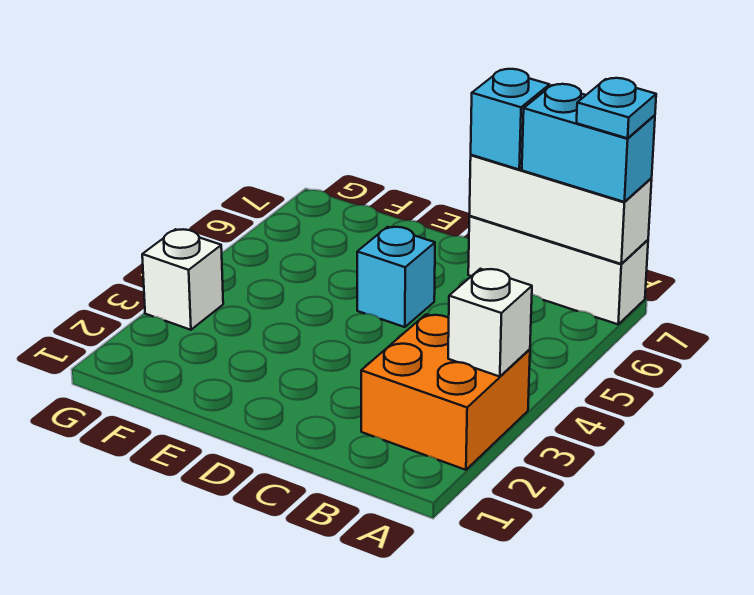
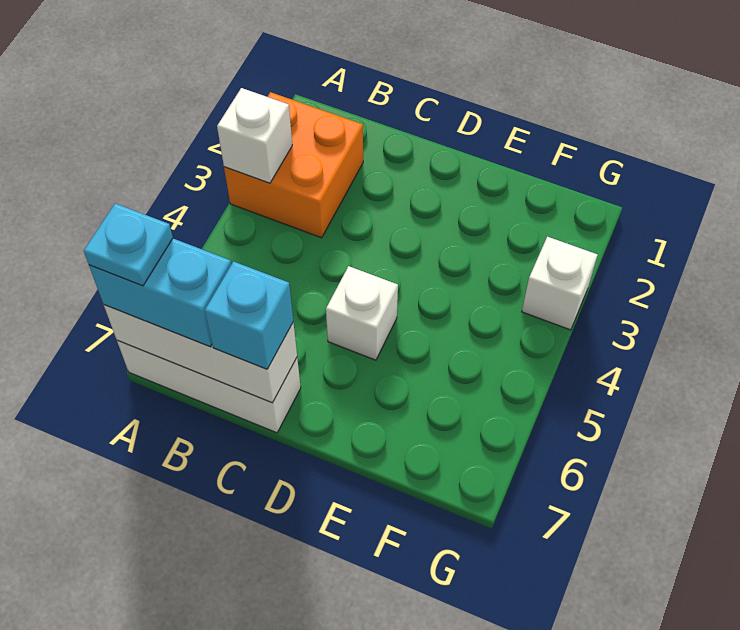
cyan 1x1 brick [357,227,435,327] -> white 1x1 brick [326,266,398,360]

